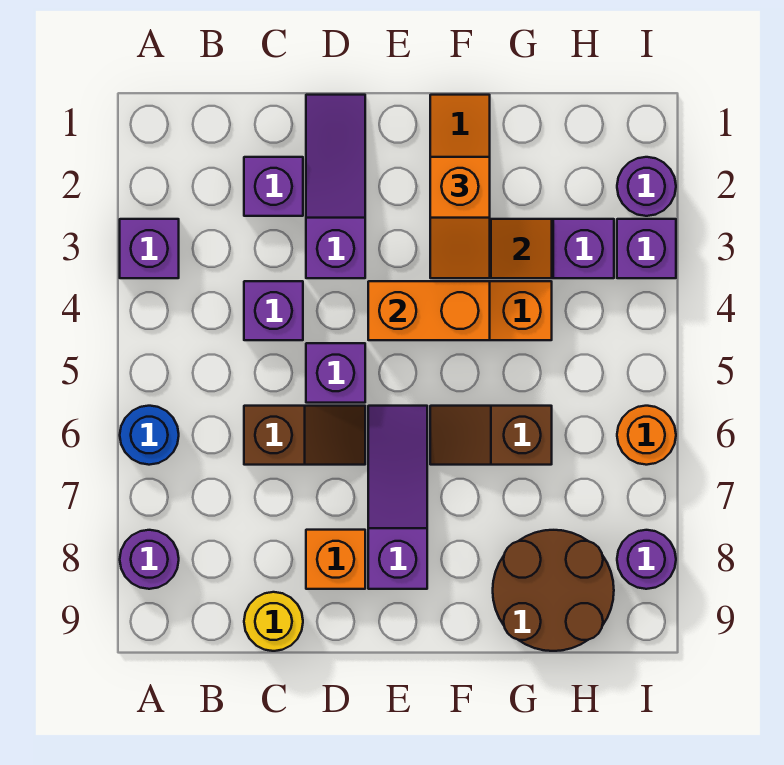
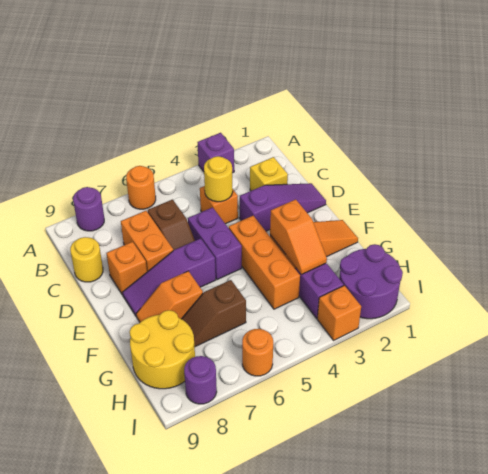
blue 1x1 round brick [120,406,179,465] -> orange 1x1 round brick [126,166,156,209]
purple 1x1 brick [244,157,303,216] -> yellow 1x1 brick [250,157,288,191]
purple 1x1 brick [244,281,303,340] -> orange 1x1 brick [200,186,238,224]
none -> yellow 1x1 round brick [204,156,233,202]
purple 1x1 brick [306,343,365,403] -> purple 1x2 brick [188,207,242,280]
orange 1x2 brick [368,281,490,340] -> orange 1x2 brick moved to [121,211,173,272]
purple 1x3 slope [368,406,427,589] -> purple 1x3 slope turned to [123,238,216,316]
orange 1x2 slope [430,157,490,278] -> orange 1x2 slope moved to [136,271,203,322]
brown 1x2 slope [430,406,552,465] -> brown 1x2 slope turned to [182,280,246,347]
brown 2x2 round brick [493,530,614,651] -> yellow 2x2 round brick [130,310,195,389]
purple 1x1 round brick [617,157,676,216] -> purple 2x2 round brick [339,244,403,319]
purple 1x1 brick [617,219,676,278] -> orange 1x1 brick [317,285,361,340]

